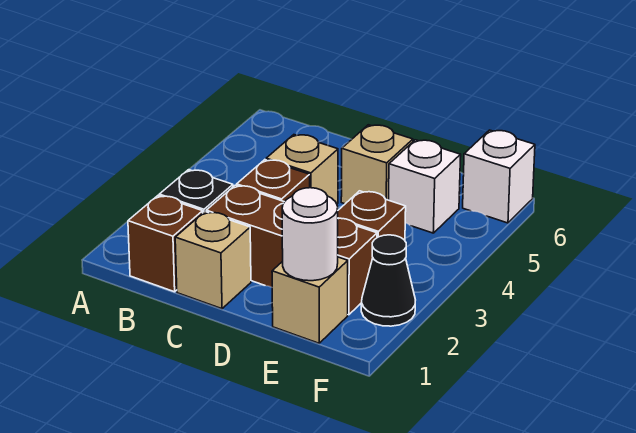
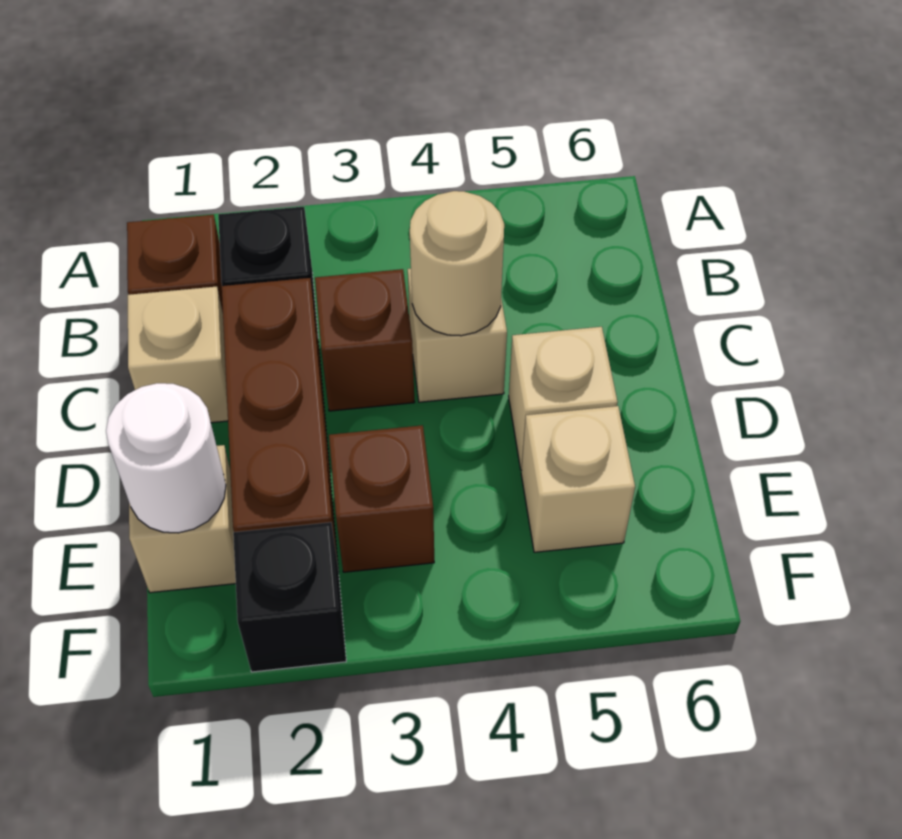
none -> tan 1x1 round brick [410,191,504,336]
white 1x1 brick [389,140,461,233] -> tan 1x1 brick [521,406,635,552]
black 1x1 cone [361,235,415,326] -> black 1x1 brick [233,522,346,672]
white 1x1 brick [463,130,535,223] -> none

